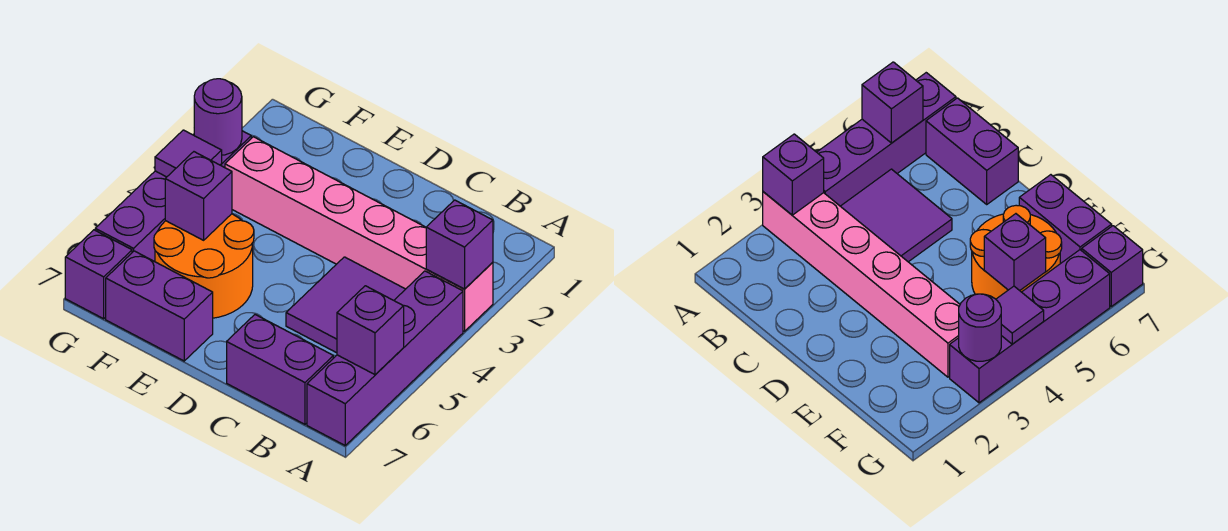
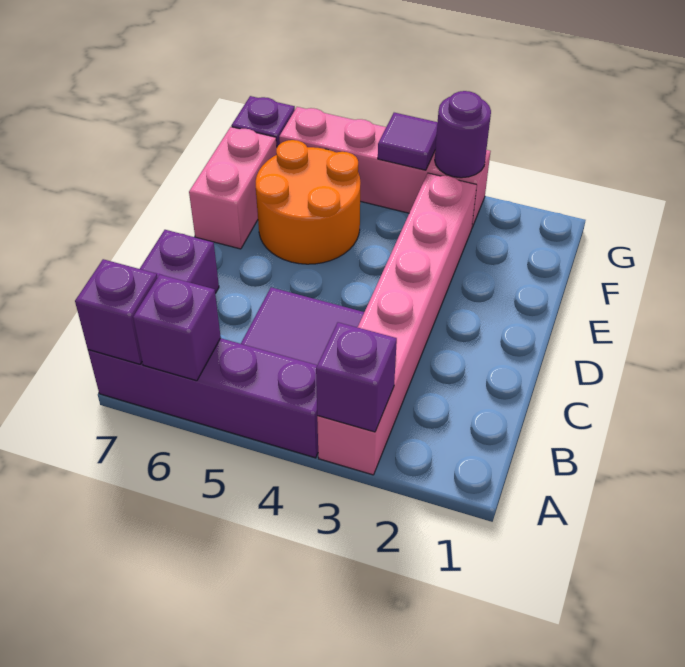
purple 1x2 brick [106,251,213,361] -> pink 1x2 brick [189,127,277,249]
purple 1x1 brick [165,152,232,240] -> purple 1x1 brick moved to [75,259,157,364]
purple 1x4 brick [95,131,251,262] -> pink 1x4 brick [279,107,491,227]

